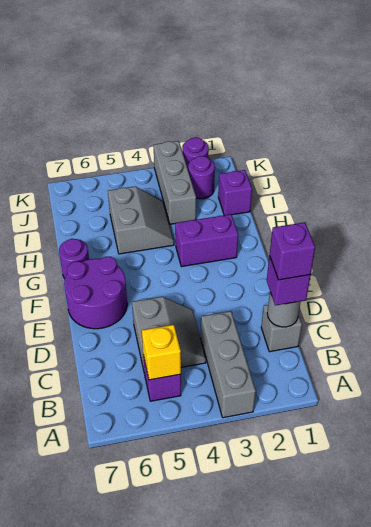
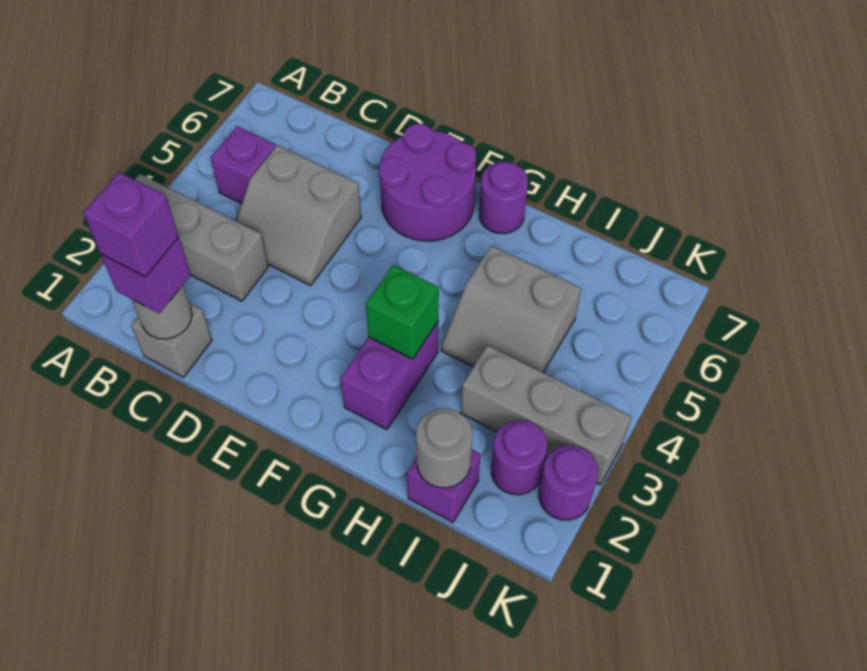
yellow 1x1 brick [142,325,181,380] -> none
none -> green 1x1 brick [366,265,439,359]
none -> grey 1x1 round brick [416,409,473,488]

